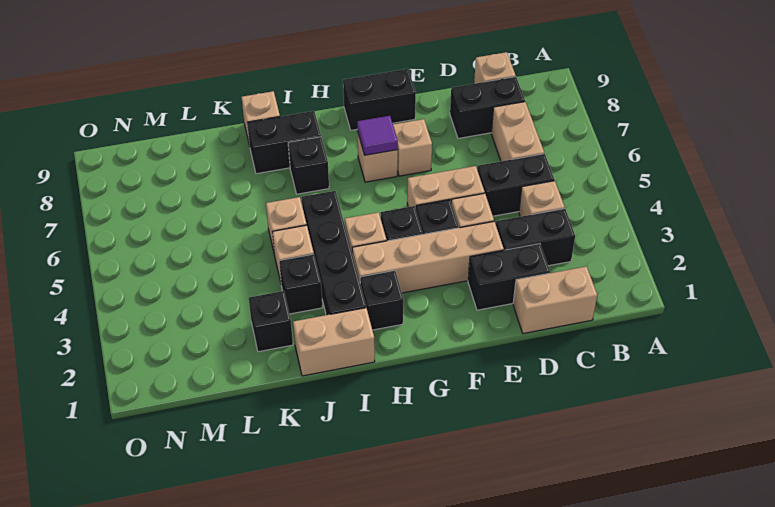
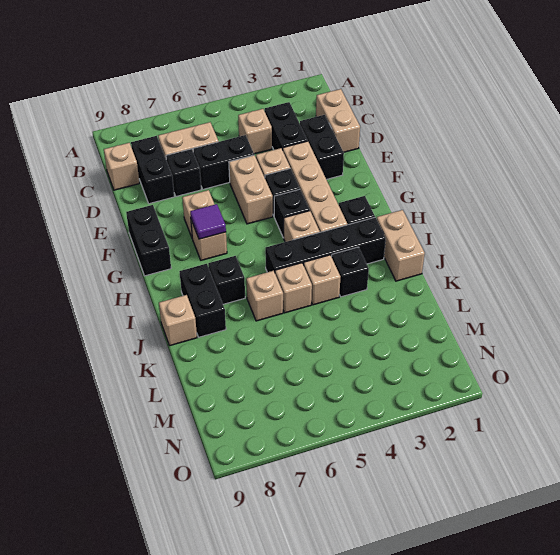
black 1x2 brick [477,154,554,216] -> black 1x2 brick turned to [193,135,254,189]
none -> tan 1x1 brick [246,271,283,321]
black 1x1 brick [249,291,293,352] -> black 1x1 brick moved to [166,149,201,196]

